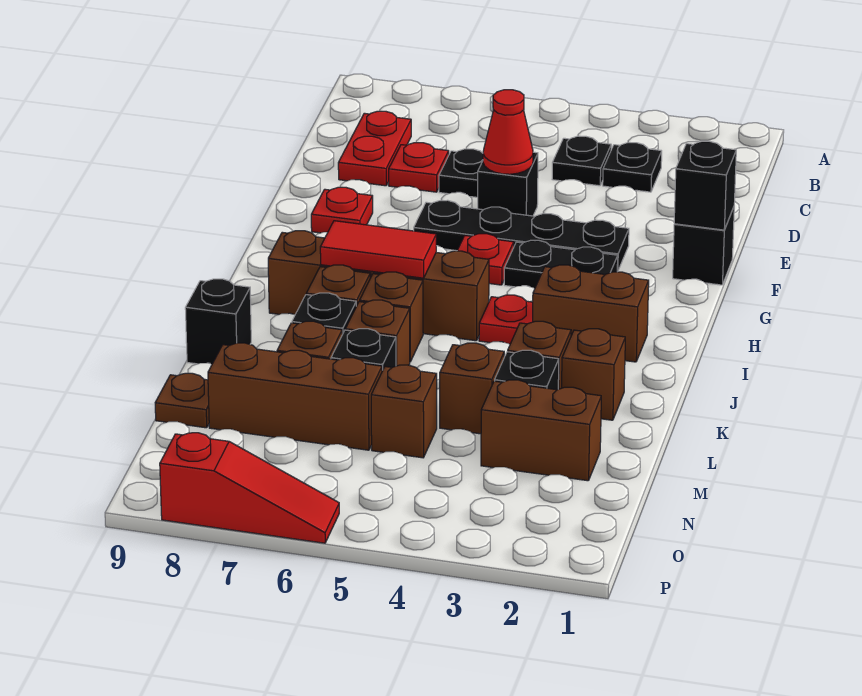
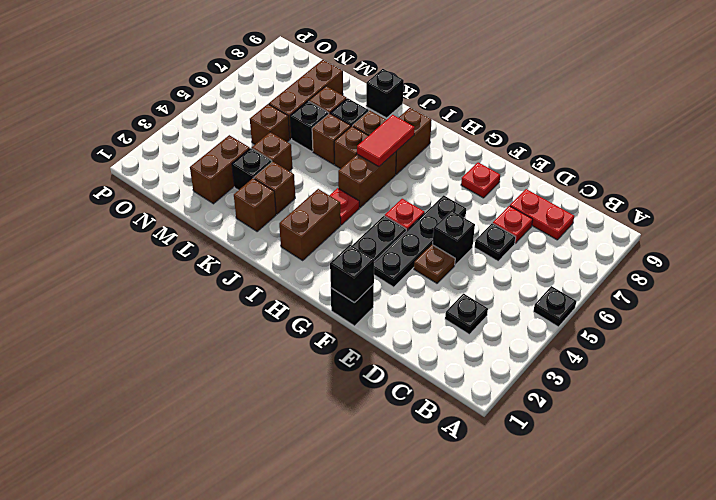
black 1x1 plate [552,136,611,186] -> black 1x1 plate moved to [533,286,576,327]
red 1x1 cone [483,90,533,174] -> none
brown 1x1 plate [155,373,209,428] -> brown 1x1 plate moved to [414,245,455,283]
red 1x3 slope [160,433,339,543] -> none

